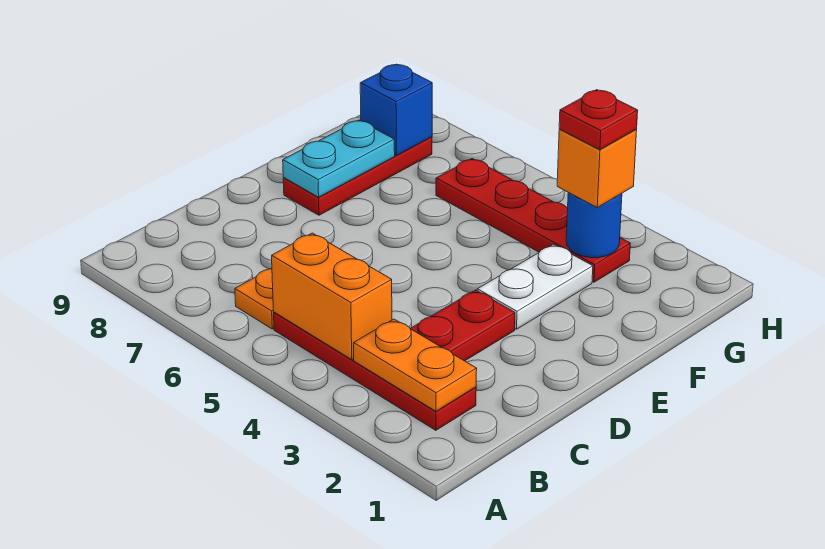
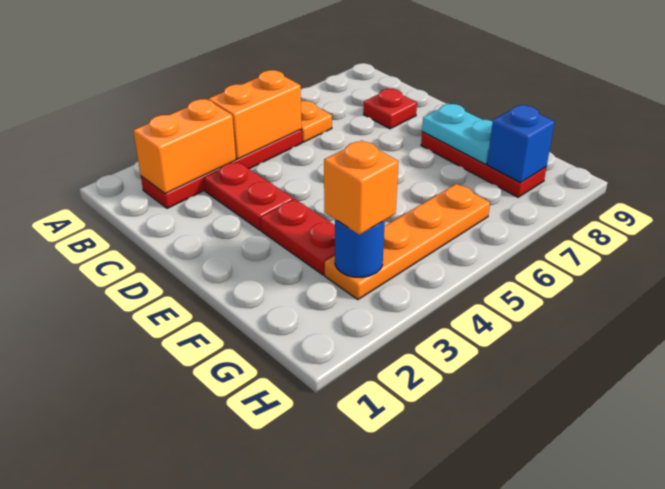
orange 1x2 plate [354,319,477,411] -> orange 1x2 brick [133,99,236,194]
white 1x2 plate [477,244,593,329] -> red 1x2 plate [261,199,335,275]
red 1x4 plate [436,159,630,282] -> orange 1x4 plate [325,184,490,300]
red 1x1 plate [559,90,638,150] -> red 1x1 plate moved to [363,89,417,129]

